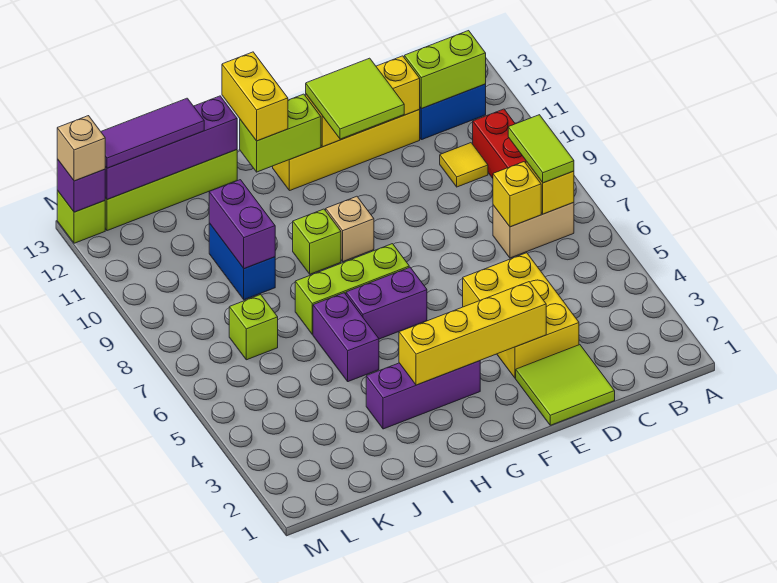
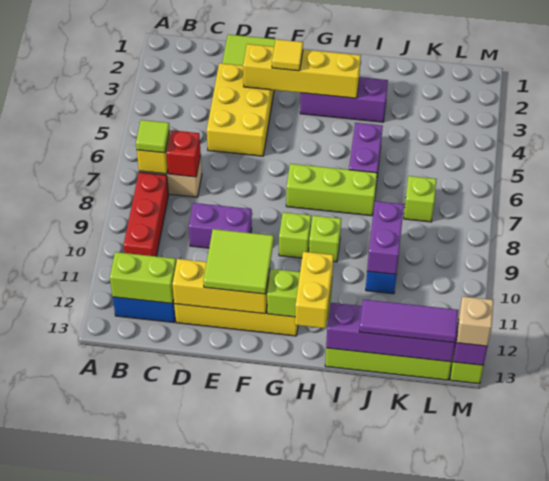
lime 1x2 tile [508,115,574,183] -> lime 1x1 tile [136,120,170,153]
yellow 1x1 brick [493,162,541,227] -> red 1x1 brick [167,130,201,177]
yellow 1x1 tile [440,143,488,187] -> yellow 1x1 tile moved to [272,39,303,71]
purple 1x2 brick [346,267,427,339] -> purple 1x2 brick moved to [189,203,252,248]
tan 1x1 brick [326,196,374,261] -> lime 1x1 brick [279,212,311,258]

